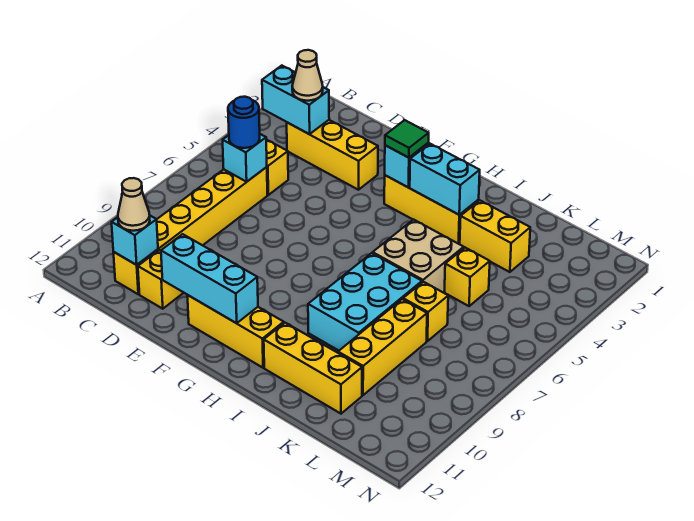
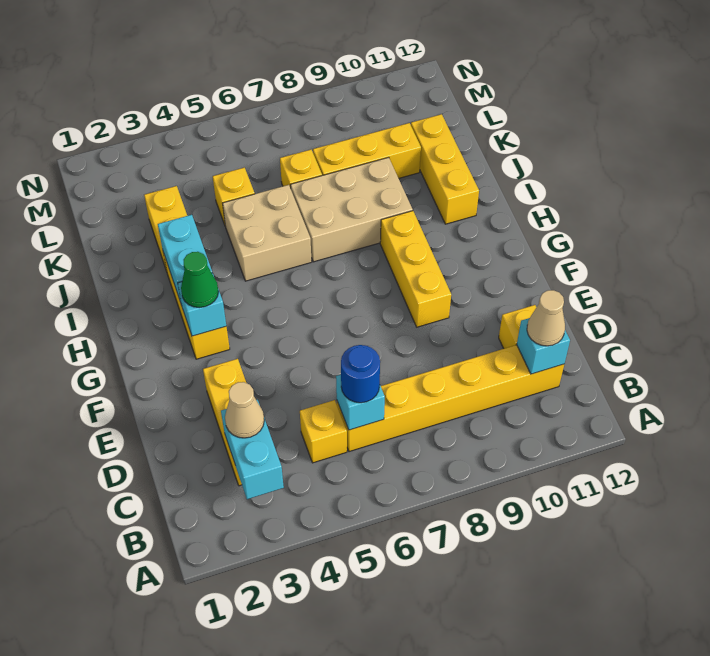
cyan 1x3 brick [161,234,258,323] -> none
yellow 1x3 brick [187,295,284,368] -> yellow 1x3 brick moved to [380,211,451,327]
green 1x1 tile [385,120,429,158] -> green 1x1 cone [181,252,219,308]
cyan 2x3 brick [308,253,422,351] -> tan 2x3 brick [291,157,413,262]

